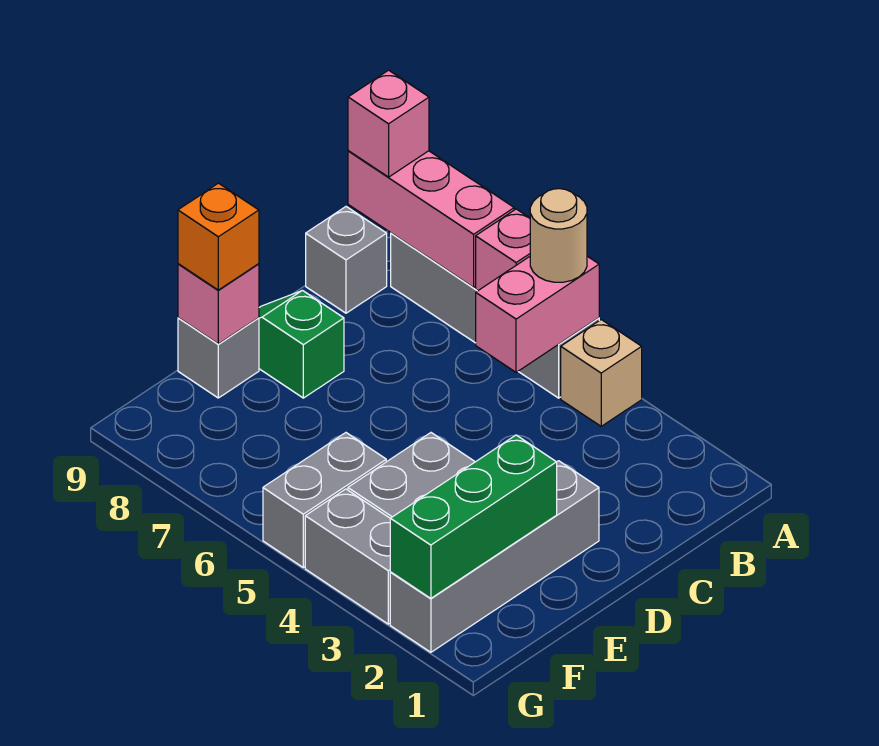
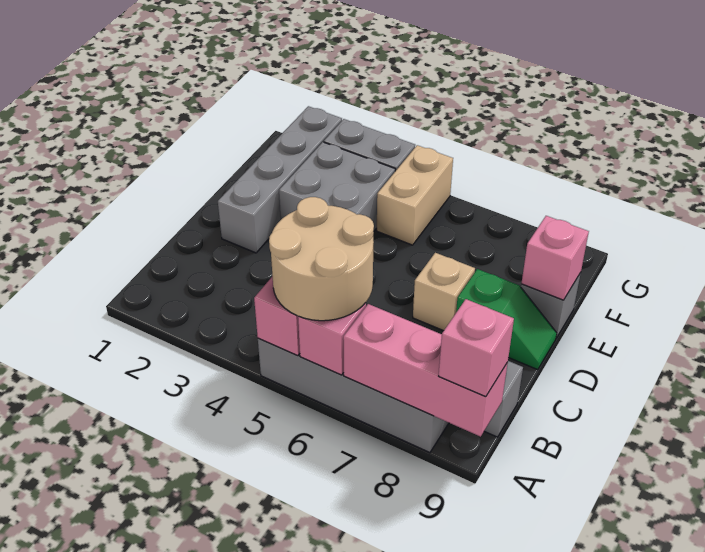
tan 1x1 brick [561,320,642,426] -> tan 1x1 brick moved to [413,253,475,331]
tan 1x1 round brick [530,189,587,282] -> tan 2x2 round brick [269,197,374,321]
green 1x3 brick [390,435,557,598] -> none
orange 1x1 brick [178,183,259,290] -> none
grey 1x2 brick [263,433,386,567] -> tan 1x2 brick [377,145,453,245]

